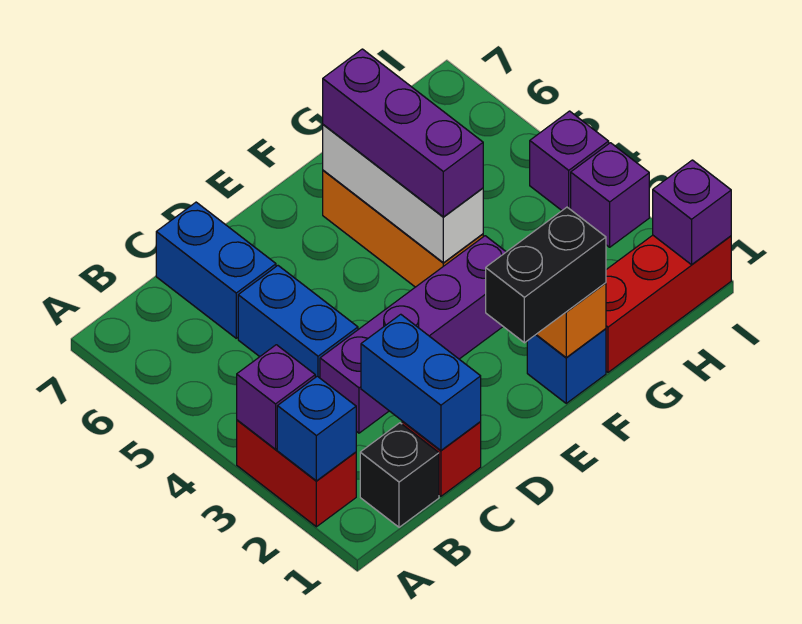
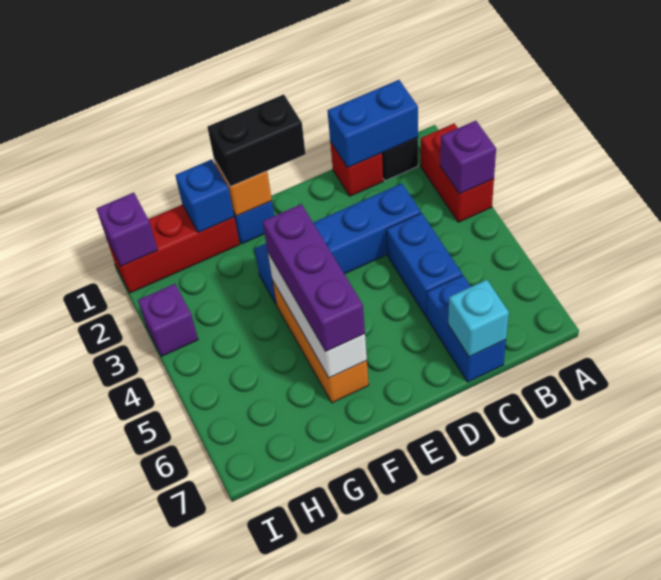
blue 1x1 brick [277,376,356,481] -> blue 1x1 brick moved to [175,159,234,233]
blue 1x2 brick [361,314,481,450] -> blue 1x2 brick turned to [327,80,418,168]
purple 1x4 brick [320,236,506,433] -> blue 1x4 brick [255,184,421,305]
none -> cyan 1x1 brick [448,280,509,357]
purple 1x1 brick [530,111,609,210] -> none

